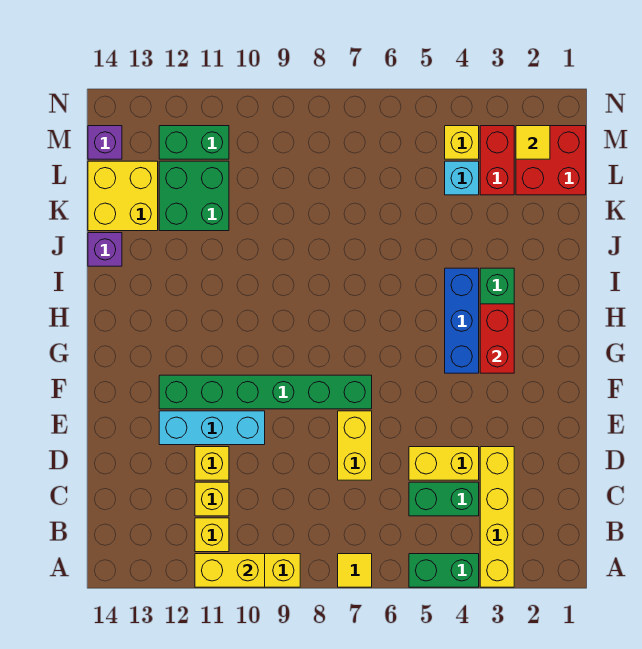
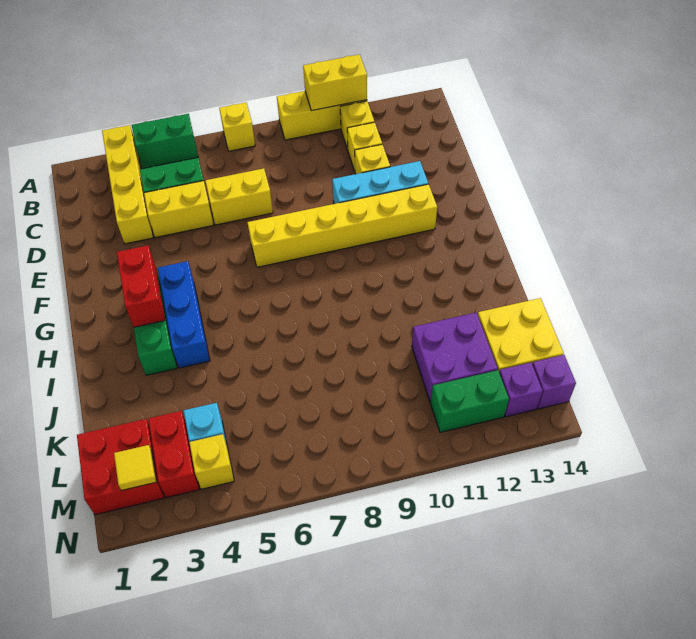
yellow 1x1 tile [338,554,372,587] -> yellow 1x1 brick [219,103,255,151]
yellow 1x2 brick [338,411,372,480] -> yellow 1x2 brick turned to [205,168,273,225]
green 1x6 brick [159,375,372,409] -> yellow 1x6 brick [247,184,437,267]
purple 1x1 brick [88,233,122,266] -> purple 1x1 brick moved to [499,363,543,417]
green 2x2 brick [159,161,229,231] -> purple 2x2 brick [412,313,498,402]

